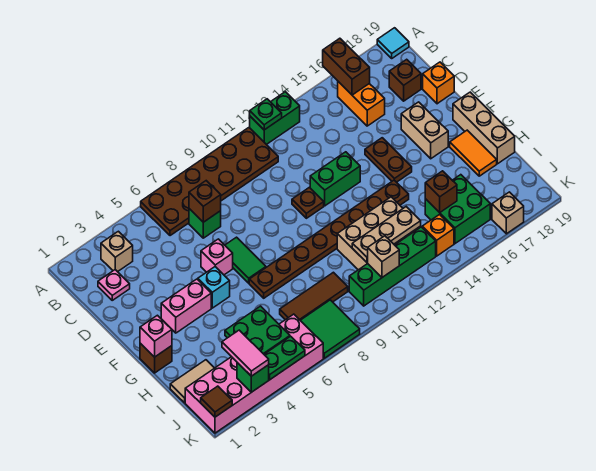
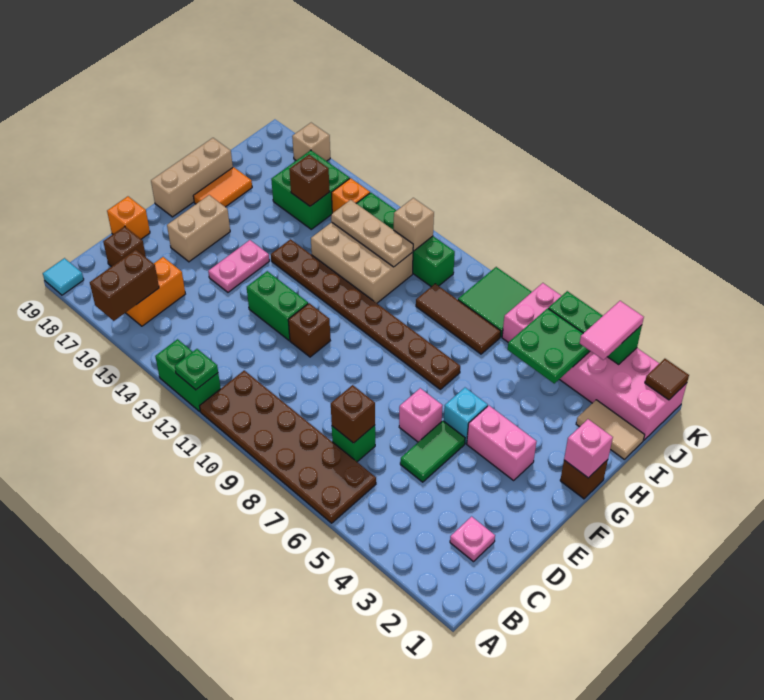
tan 1x1 brick [101,231,133,272] -> none
green 1x2 tile [225,237,266,283] -> green 1x2 tile moved to [400,421,465,482]
brown 1x1 plate [292,187,324,218] -> brown 1x1 brick [288,303,330,357]
brown 1x2 plate [365,138,412,182] -> pink 1x2 plate [208,240,269,292]

